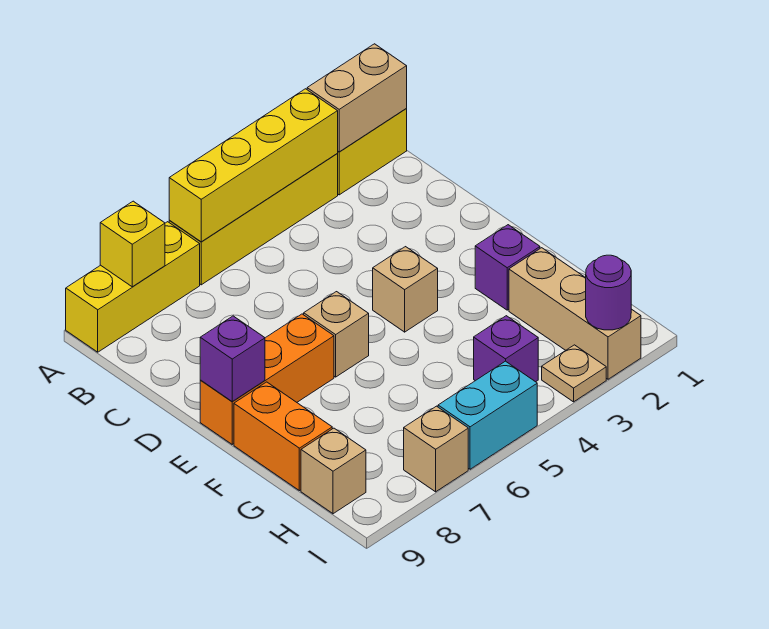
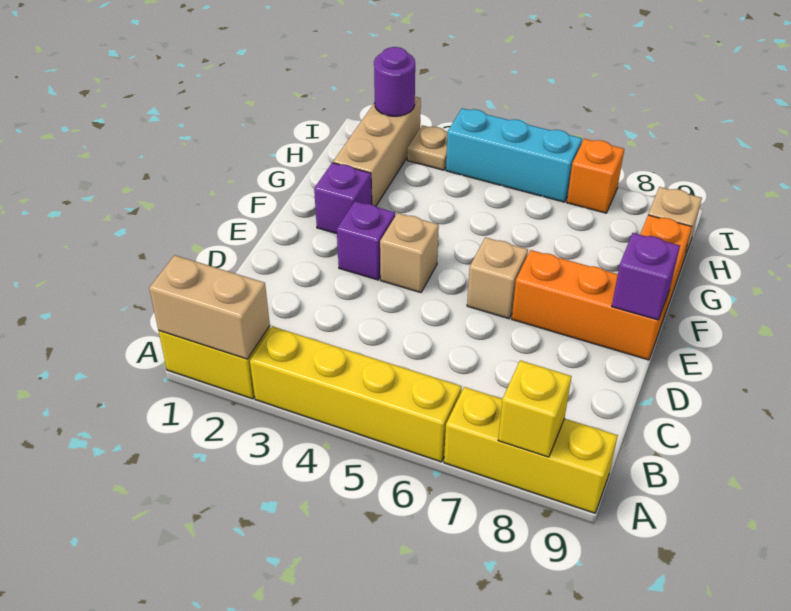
yellow 1x4 brick [169,89,338,242] -> none
purple 1x1 brick [474,316,538,382] -> purple 1x1 brick moved to [337,201,395,280]
cyan 1x2 brick [438,361,537,469] -> cyan 1x3 brick [446,108,582,202]
tan 1x1 brick [404,406,468,492] -> orange 1x1 brick [567,139,624,213]

